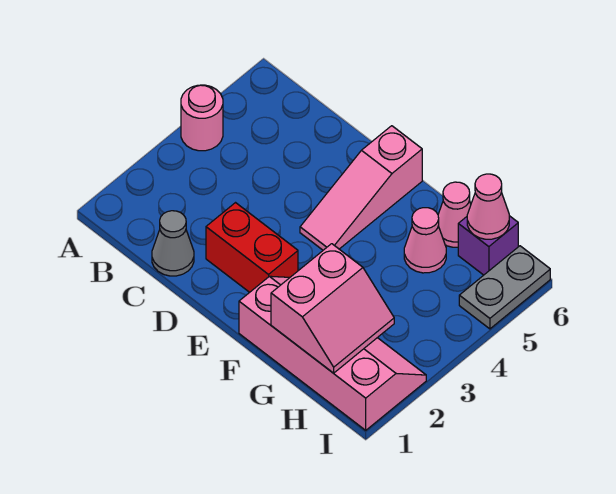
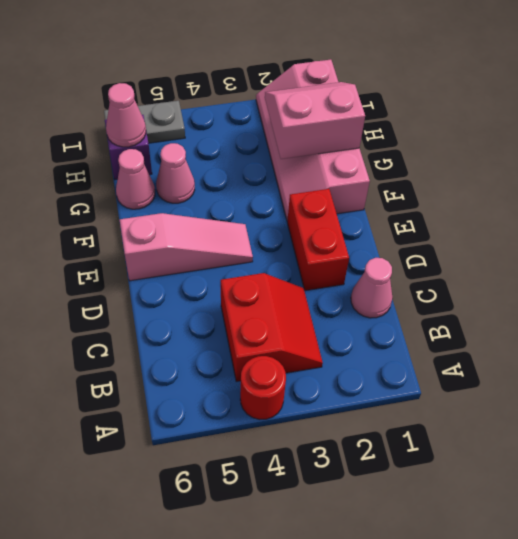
pink 1x1 round brick [181,85,223,151] -> red 1x1 round brick [240,356,286,420]
none -> red 2x2 slope [221,273,323,381]
grey 1x1 cone [152,211,194,276] -> pink 1x1 cone [351,258,393,318]

